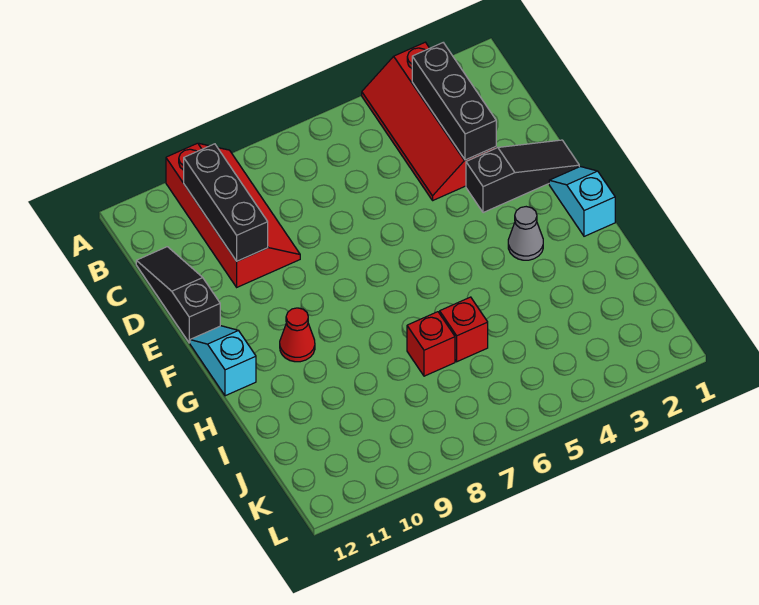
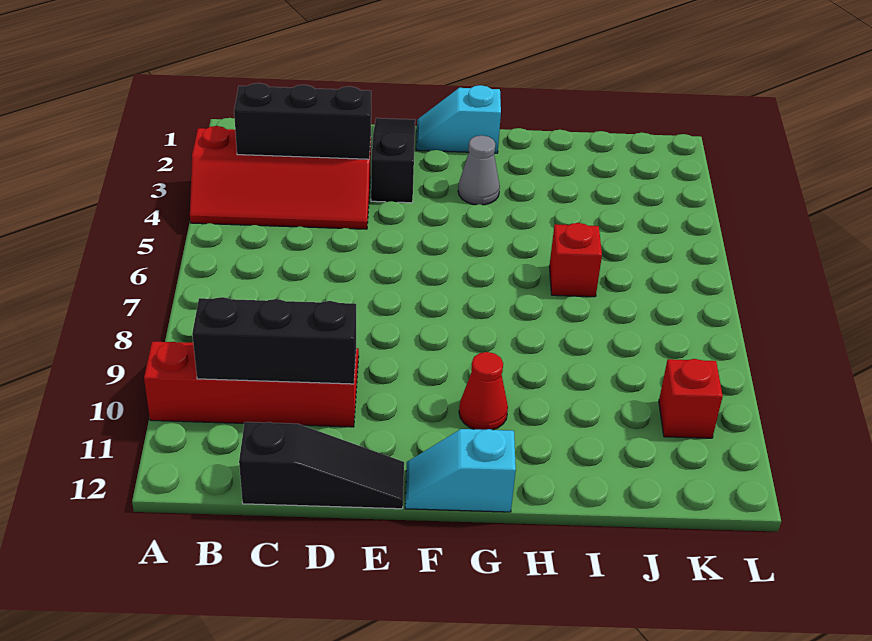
black 1x3 slope [136,247,220,343] -> black 1x3 slope turned to [239,422,404,509]
red 1x1 brick [407,312,455,376] -> red 1x1 brick moved to [659,359,723,438]

